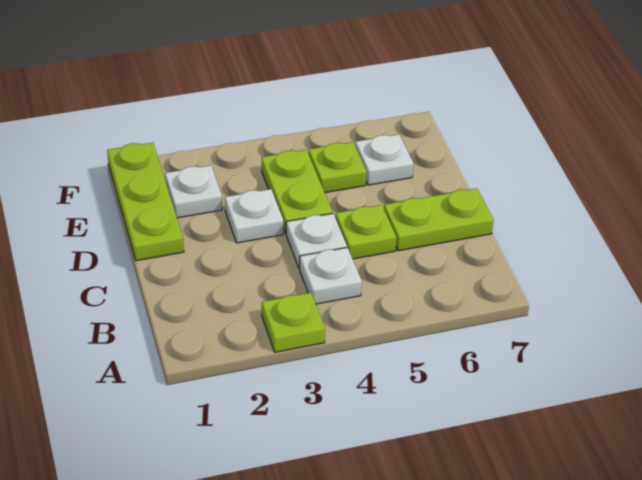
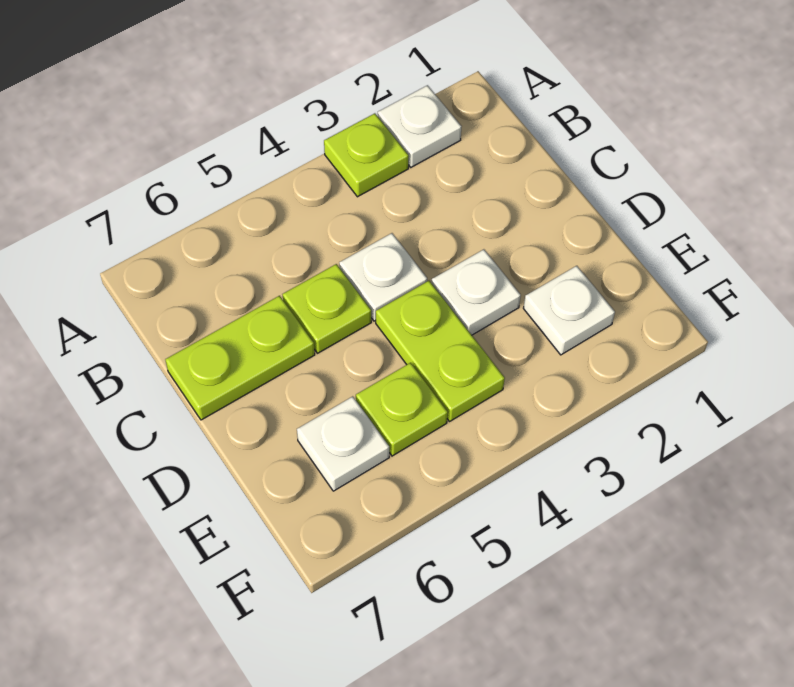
white 1x1 plate [300,248,362,304] -> white 1x1 plate moved to [378,85,462,167]
lime 1x3 plate [107,142,184,261] -> none

